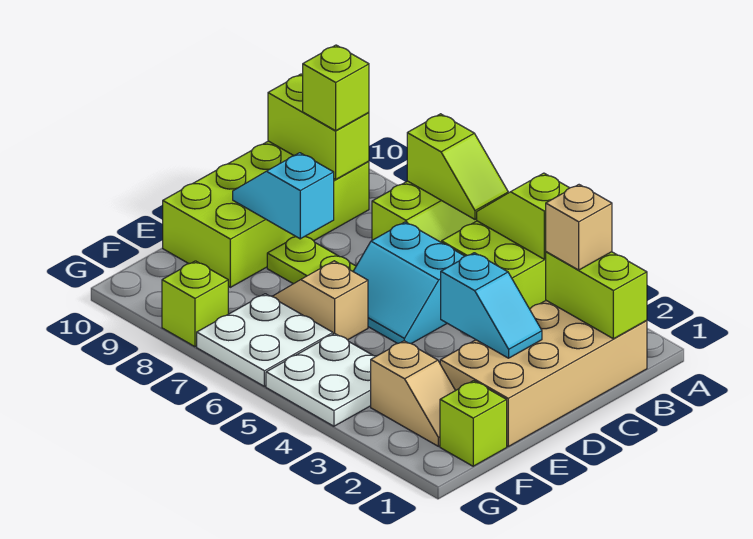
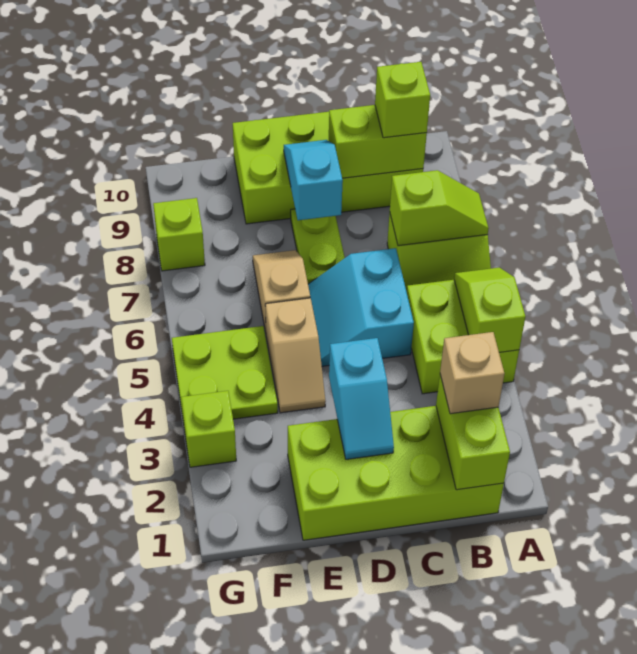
lime 1x2 slope [407,114,508,219] -> lime 1x2 slope turned to [390,170,489,246]
tan 2x4 brick [440,301,647,446] -> lime 2x4 brick [288,406,504,540]
lime 1x2 brick [268,74,369,179] -> lime 1x2 brick turned to [329,105,427,178]
lime 1x1 brick [440,381,507,466] -> lime 1x1 brick moved to [181,391,236,467]
tan 1x2 slope [371,341,455,446] -> tan 1x2 slope moved to [265,298,326,413]
white 2x2 plate [266,333,376,426] -> lime 2x2 plate [172,326,278,423]
white 2x2 plate [197,294,333,386] -> none

